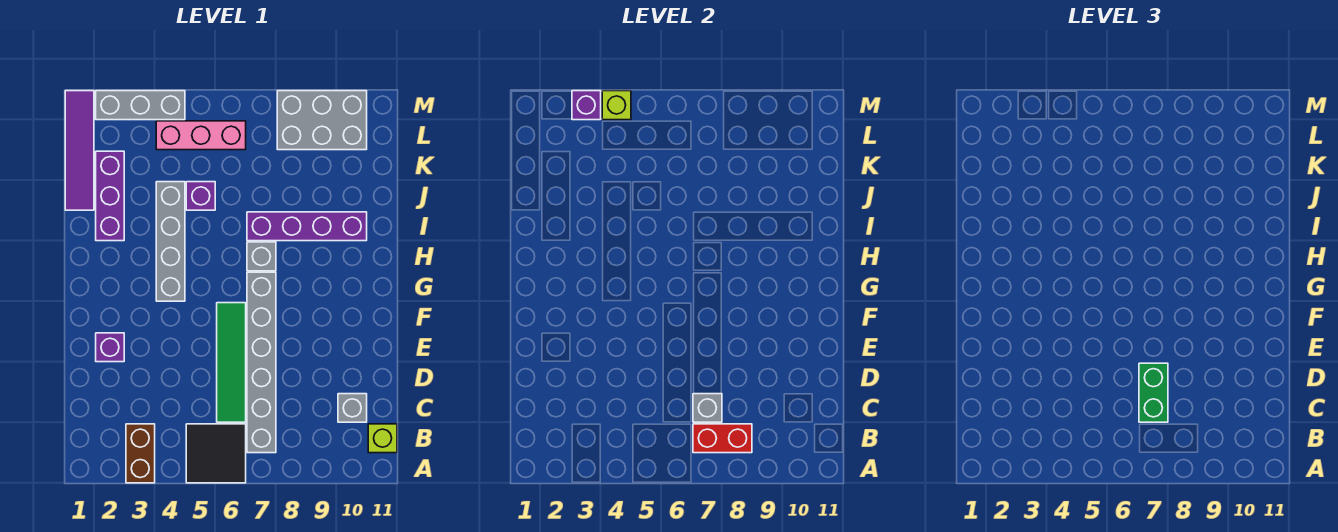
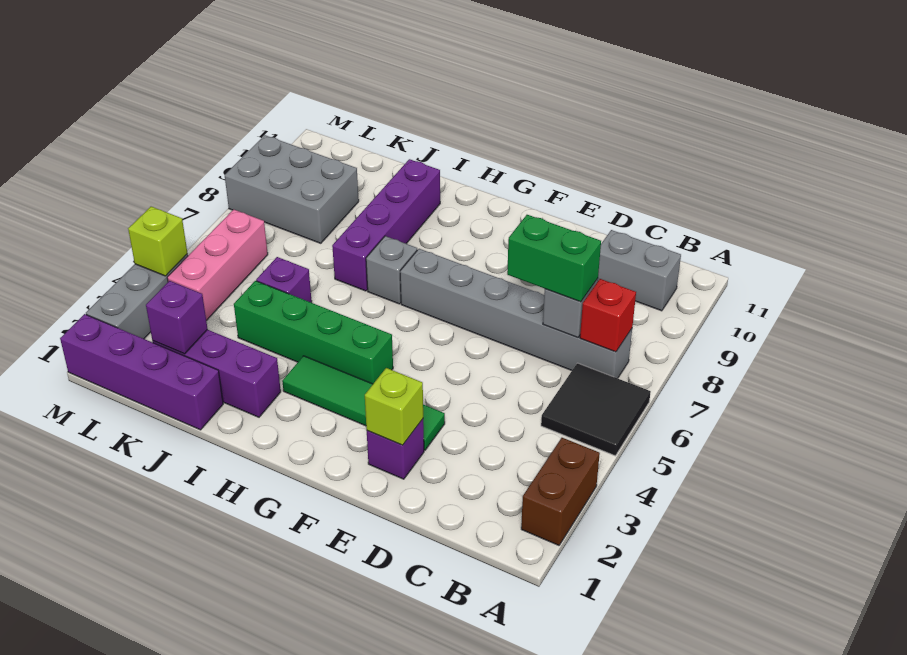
brown 1x2 brick [126,424,155,483] -> brown 1x2 brick turned to [521,438,600,545]
red 1x2 brick [693,424,752,453] -> red 1x1 brick [580,279,636,352]
lime 1x1 brick [368,424,397,453] -> lime 1x1 brick moved to [365,368,423,445]
green 1x4 tile [217,303,246,422] -> green 1x4 tile moved to [282,356,445,450]
grey 1x1 brick [338,394,367,422] -> grey 1x2 brick [598,230,681,311]
grey 1x4 brick [156,182,185,301] -> green 1x4 brick [234,281,393,384]
purple 1x4 tile [65,91,94,210] -> purple 1x4 brick [60,314,223,430]
grey 2x3 brick [277,91,367,150] -> grey 2x3 brick turned to [225,135,359,243]
purple 1x1 brick [572,91,601,120] -> purple 1x1 brick moved to [146,281,208,354]

